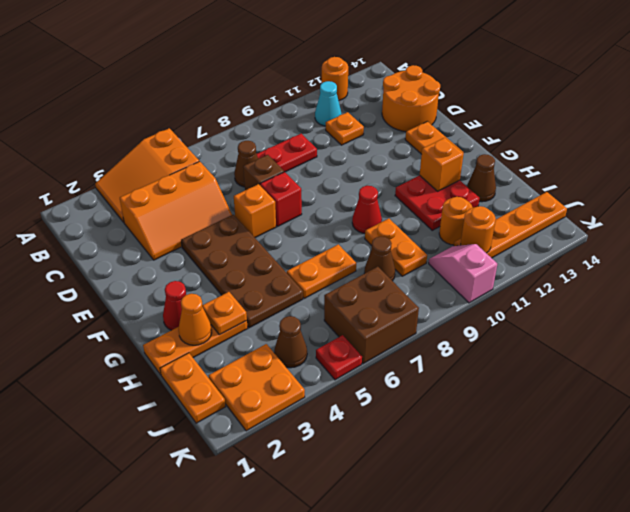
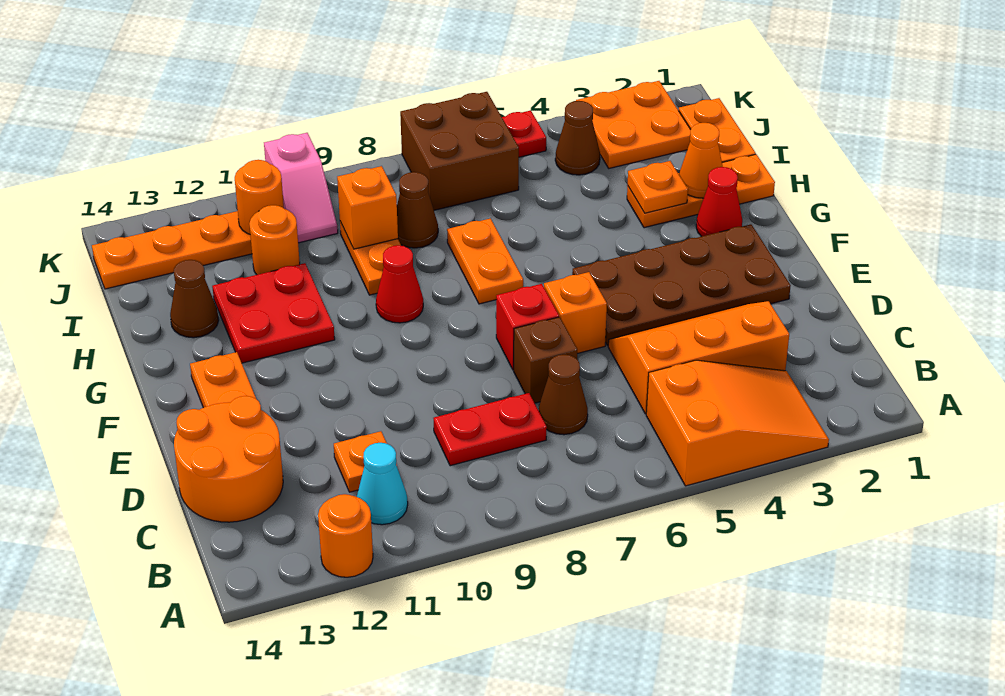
brown 2x4 plate [181,214,303,328] -> brown 2x4 plate turned to [572,224,791,346]
orange 1x1 brick [420,138,463,191] -> orange 1x1 brick moved to [337,166,398,249]
orange 1x2 plate [287,244,356,298] -> orange 1x2 plate turned to [447,219,523,304]

